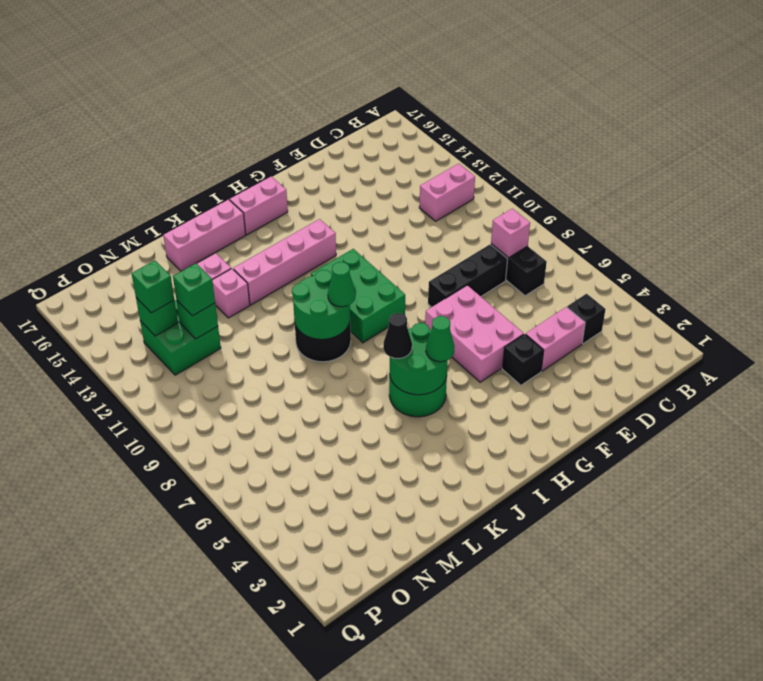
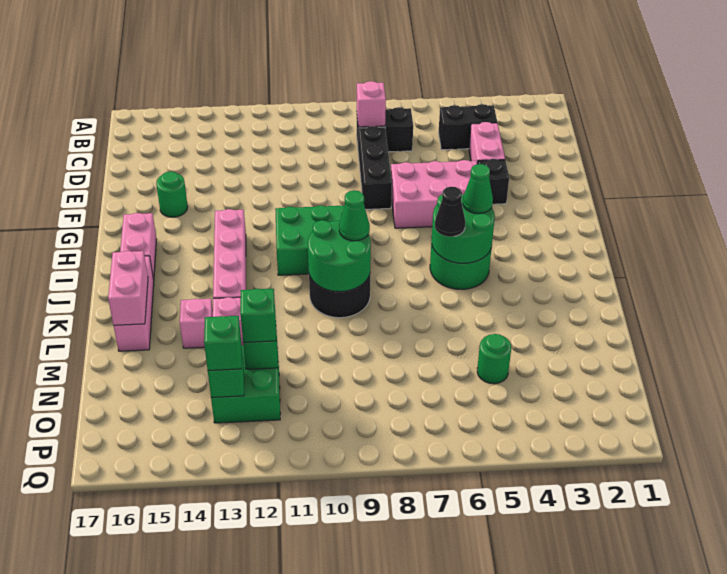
pink 1x2 brick [419,163,475,221] -> pink 1x2 brick moved to [108,251,148,325]
black 1x1 brick [567,294,606,344] -> black 1x2 brick [439,104,497,150]
none -> green 1x1 round brick [156,171,188,217]
none -> green 1x1 round brick [477,334,511,384]

